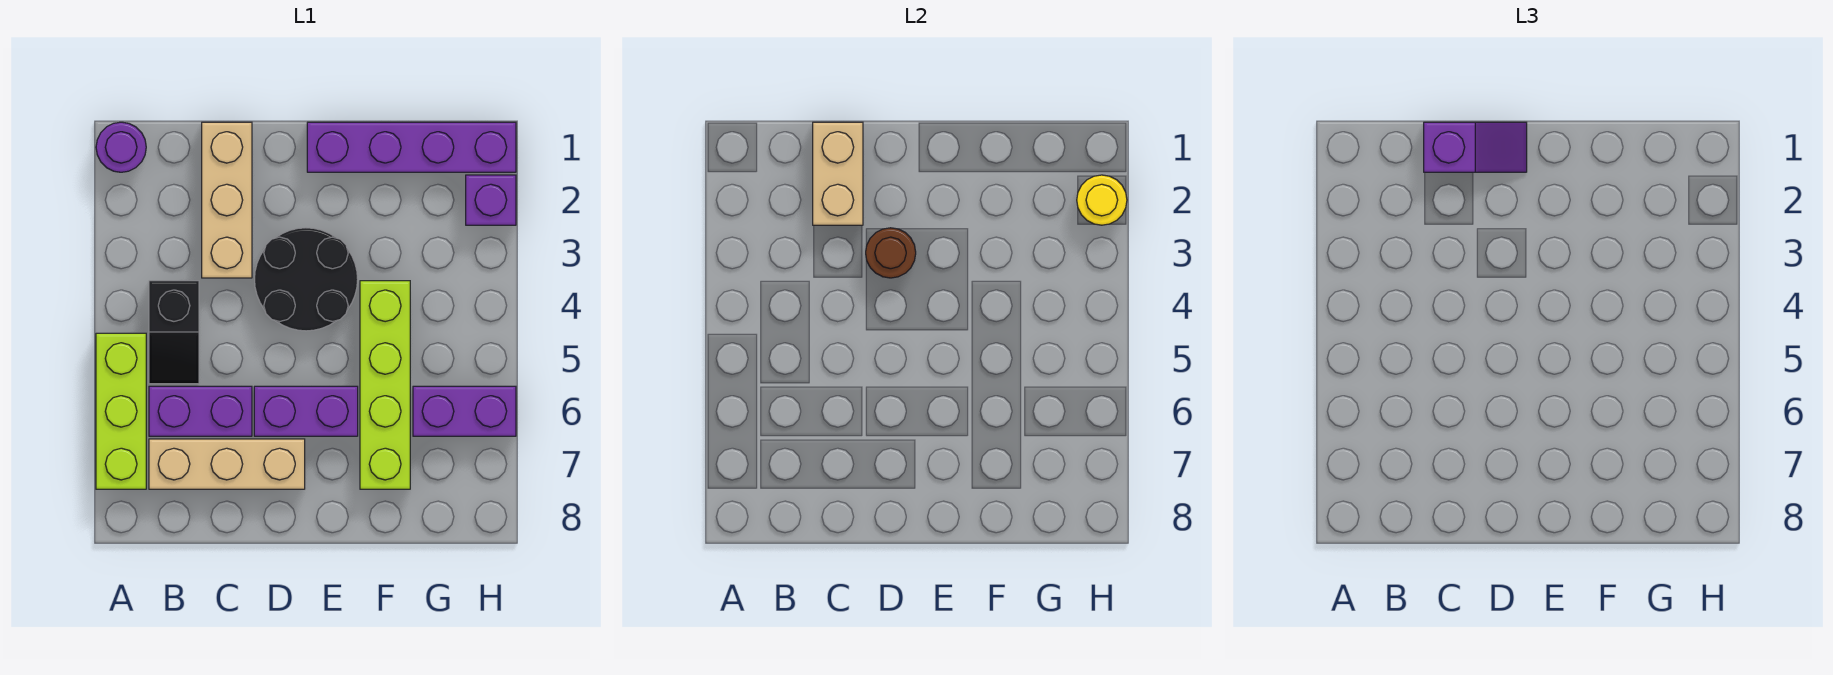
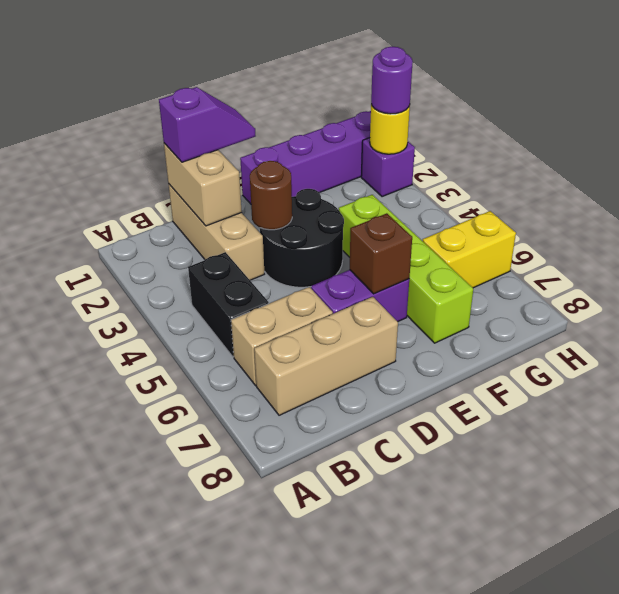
purple 1x1 round brick [96,122,146,172] -> purple 1x1 round brick moved to [371,47,413,114]
lime 1x3 brick [96,333,146,489] -> none
black 1x2 slope [149,281,199,384] -> black 1x2 brick [188,252,269,357]
purple 1x2 brick [149,386,252,436] -> tan 1x2 brick [231,287,333,385]
none -> brown 1x1 brick [350,213,412,294]
purple 1x2 brick [413,386,516,436] -> yellow 1x2 brick [423,211,516,288]

